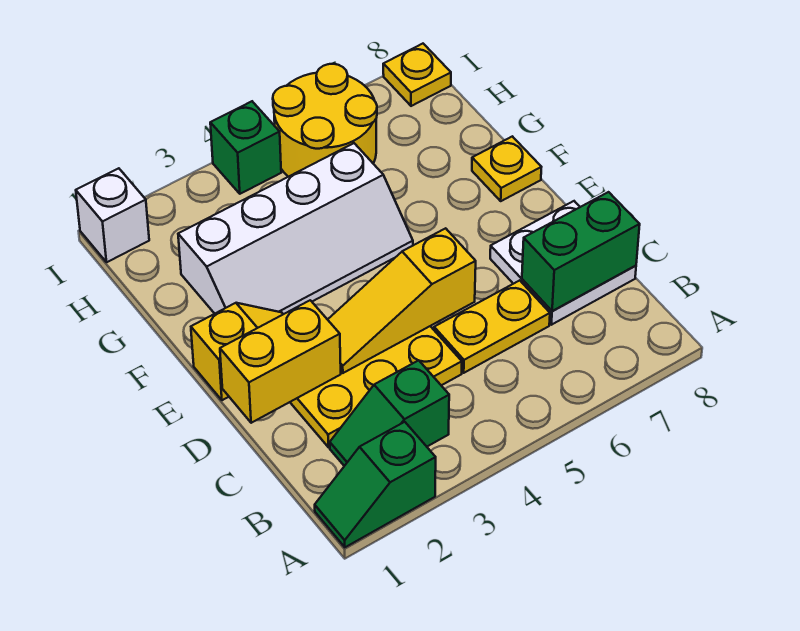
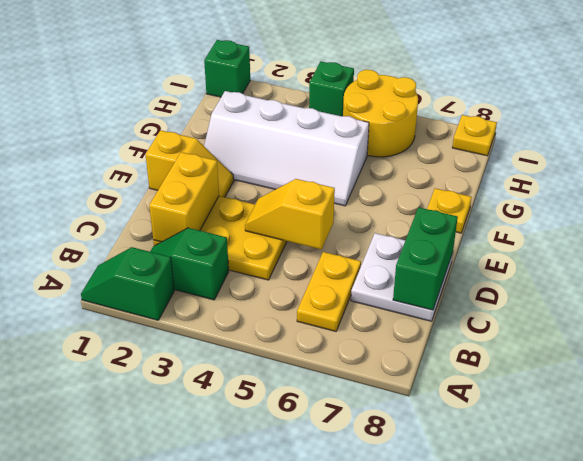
yellow 1x2 plate [434,280,550,373] -> yellow 1x2 plate turned to [297,252,361,331]
green 1x2 brick [522,192,640,311] -> green 1x2 brick turned to [393,207,458,310]
yellow 1x2 brick [220,300,341,423] -> yellow 1x2 brick turned to [149,152,219,242]
yellow 1x3 slope [328,228,476,373] -> yellow 1x2 slope [245,179,335,249]
white 1x1 brick [76,168,149,262] -> green 1x1 brick [204,40,250,97]

